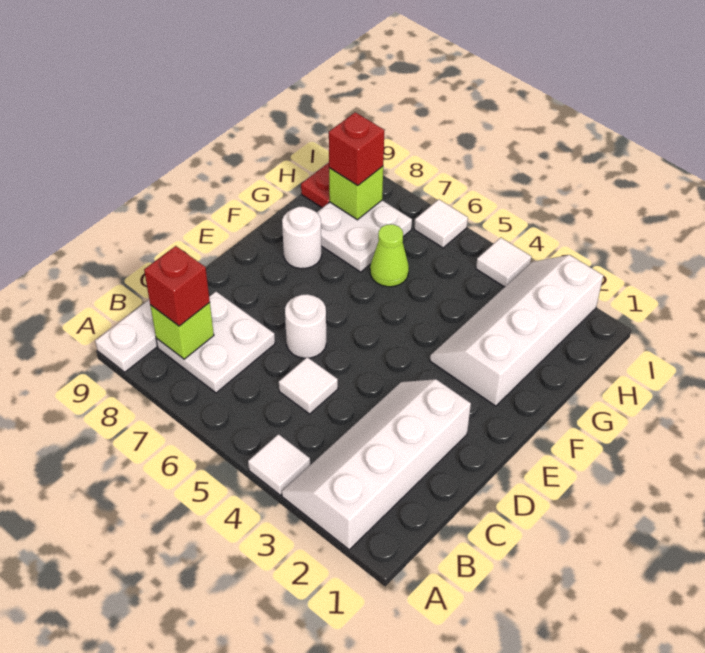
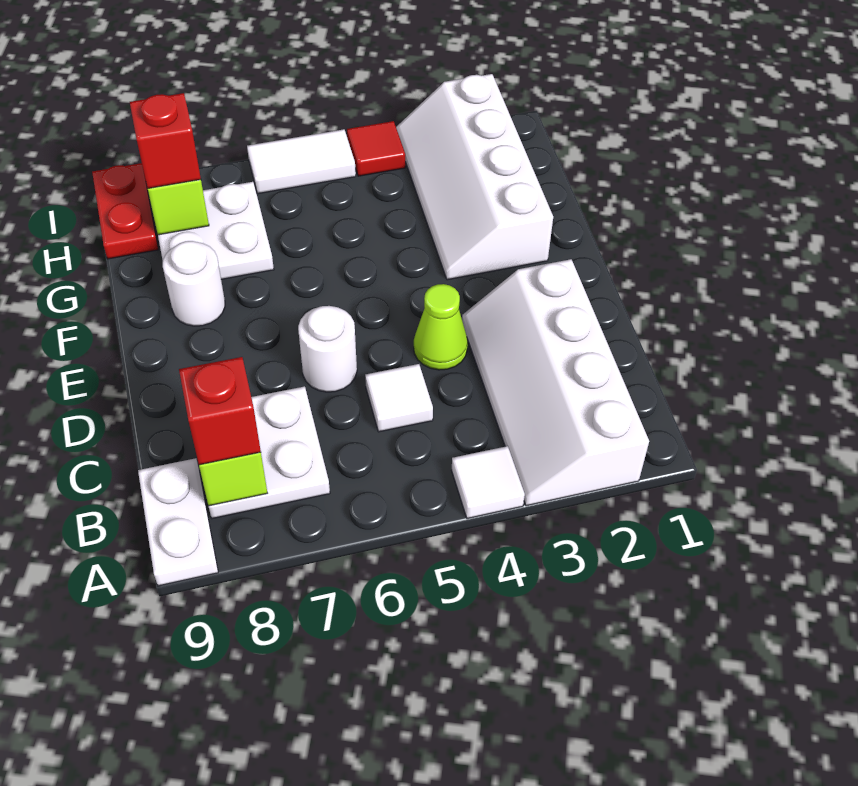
lime 1x1 cone [370,224,409,287] -> lime 1x1 cone moved to [414,284,468,370]
white 1x1 tile [476,238,531,287] -> red 1x1 tile [347,121,405,176]
white 1x1 tile [414,199,468,248] -> white 1x2 tile [247,129,356,194]

